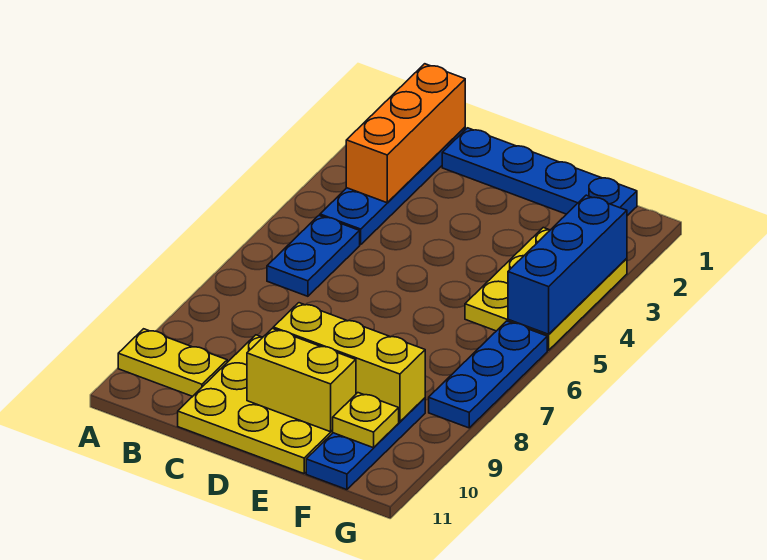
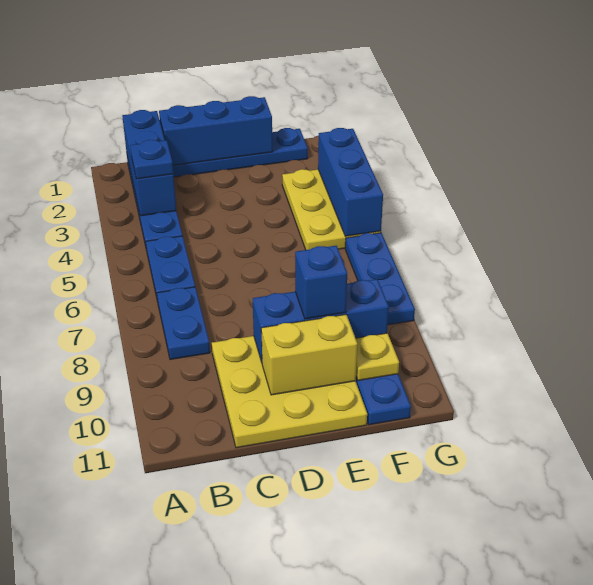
yellow 1x2 plate [118,329,227,396] -> none
orange 1x3 brick [346,64,465,203] -> blue 1x3 brick [122,110,176,216]
none -> blue 1x1 plate [130,140,173,179]
none -> blue 1x2 plate [157,287,210,360]
none -> blue 1x3 brick [159,96,273,165]
yellow 1x3 brick [273,303,425,422] -> blue 1x3 brick [253,279,389,362]
none -> blue 1x1 brick [295,246,347,319]

